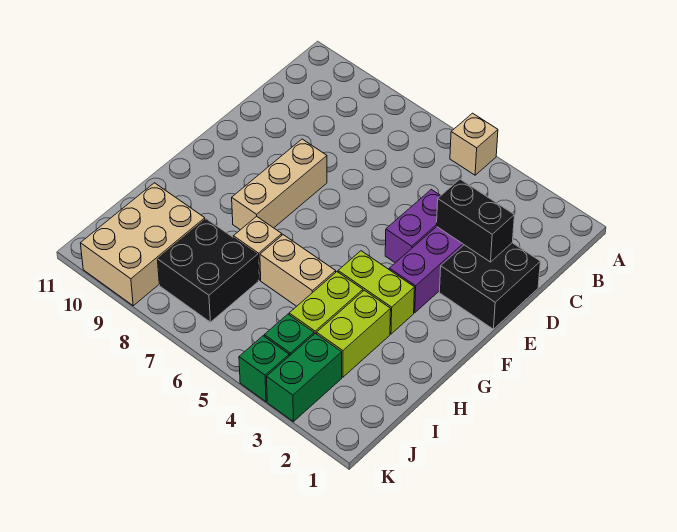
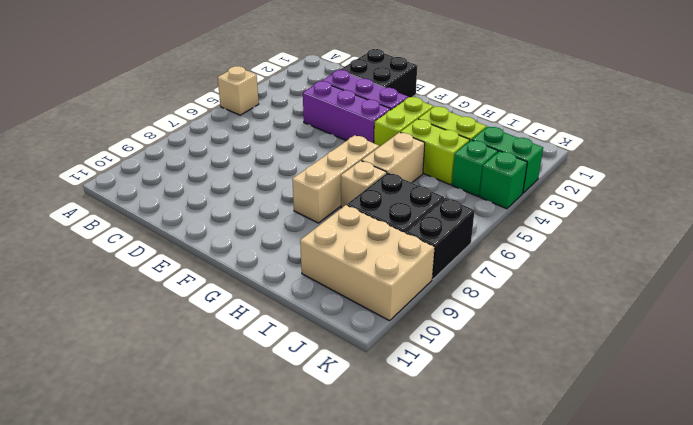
black 1x2 brick [437,179,514,262] -> black 1x2 brick moved to [406,198,475,279]
purple 1x2 brick [385,190,441,263] -> purple 1x3 brick [303,81,391,143]
tan 1x3 brick [232,139,327,230] -> tan 1x3 brick turned to [292,135,379,223]

